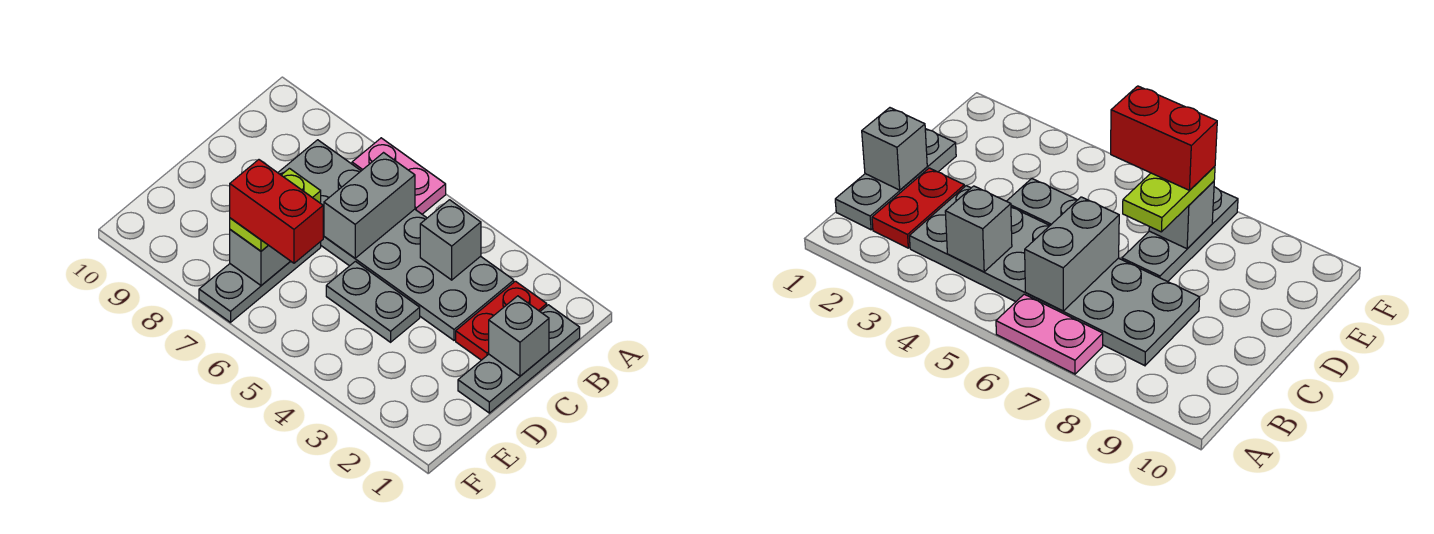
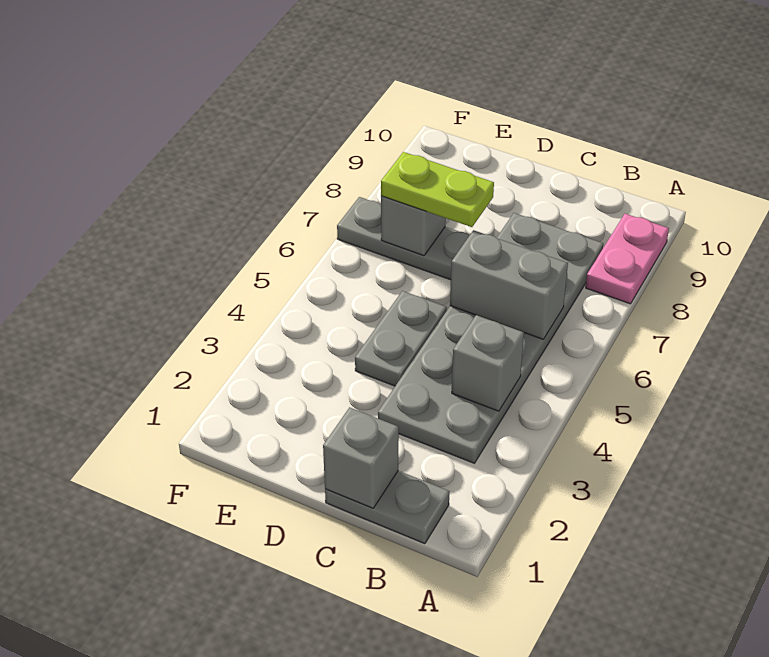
pink 1x2 plate [352,138,446,214] -> pink 1x2 plate moved to [586,214,669,304]
grey 1x3 plate [458,305,580,413] -> grey 1x2 plate [325,471,449,544]
red 1x2 plate [456,281,547,360] -> none
red 1x2 brick [230,160,323,263] -> none

